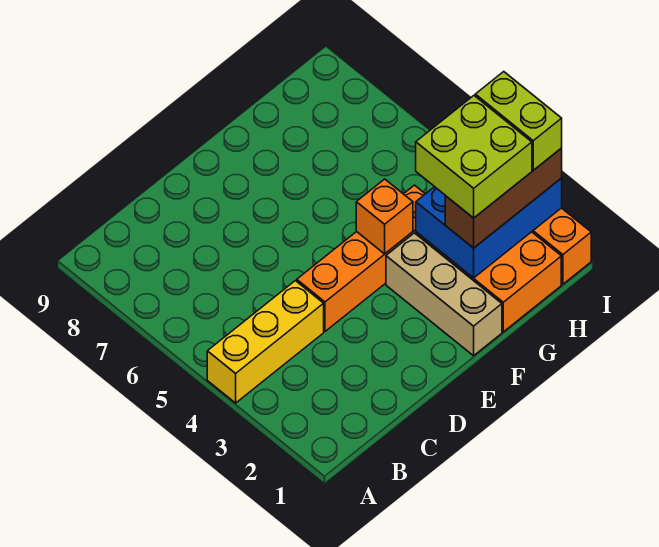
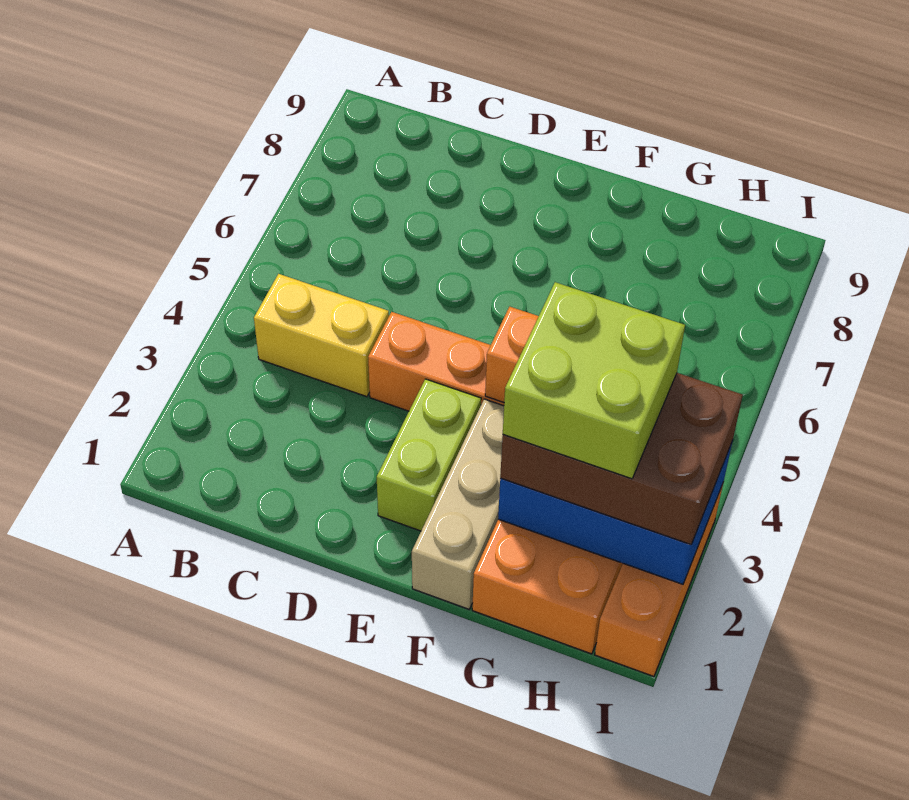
yellow 1x3 brick [207,281,324,403] -> yellow 1x2 brick [254,274,389,397]
brown 1x3 brick [445,148,562,248] -> brown 2x3 brick [500,373,743,544]
lime 1x2 brick [475,72,562,170] -> lime 1x2 brick moved to [377,379,481,531]

